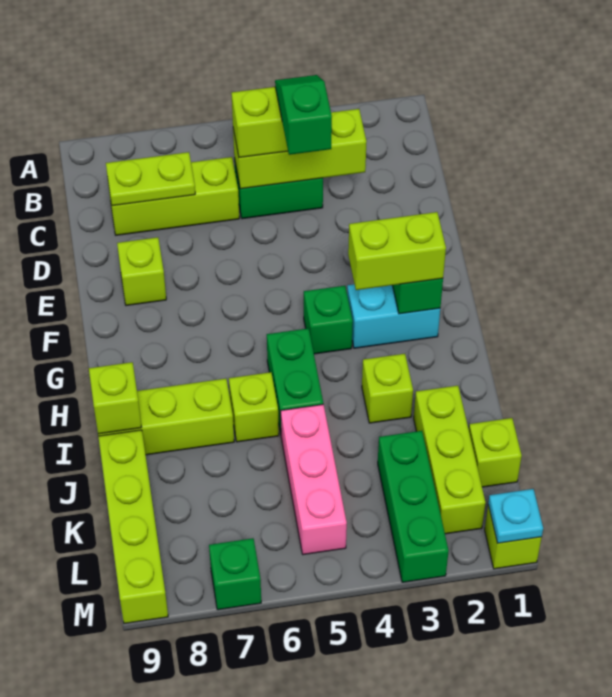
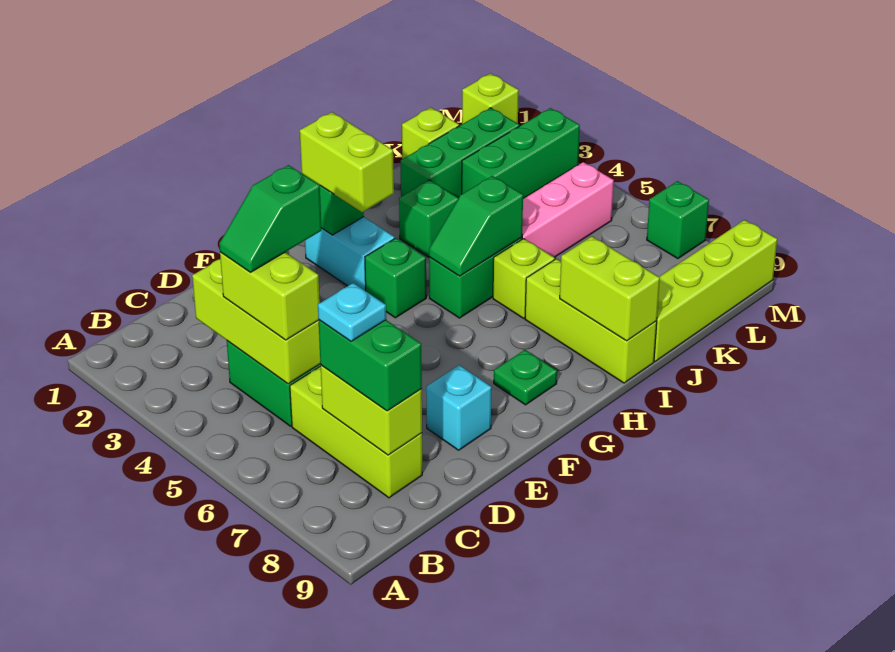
lime 1x2 plate [106,152,195,206] -> lime 1x2 brick [321,365,422,455]
none -> green 1x2 brick [319,320,422,411]
lime 1x1 brick [117,237,166,306] -> cyan 1x1 brick [426,365,491,450]
none -> green 1x1 plate [494,350,557,405]
none -> green 1x2 slope [429,176,523,276]
lime 1x1 brick [362,354,413,423] -> green 1x1 brick [399,180,459,257]
lime 1x1 brick [89,362,141,434] -> lime 1x2 brick [560,236,660,341]
lime 1x3 brick [414,386,486,534] -> green 1x3 brick [401,108,519,198]
cyan 1x1 plate [488,489,543,543] -> cyan 1x1 plate moved to [318,283,386,341]

